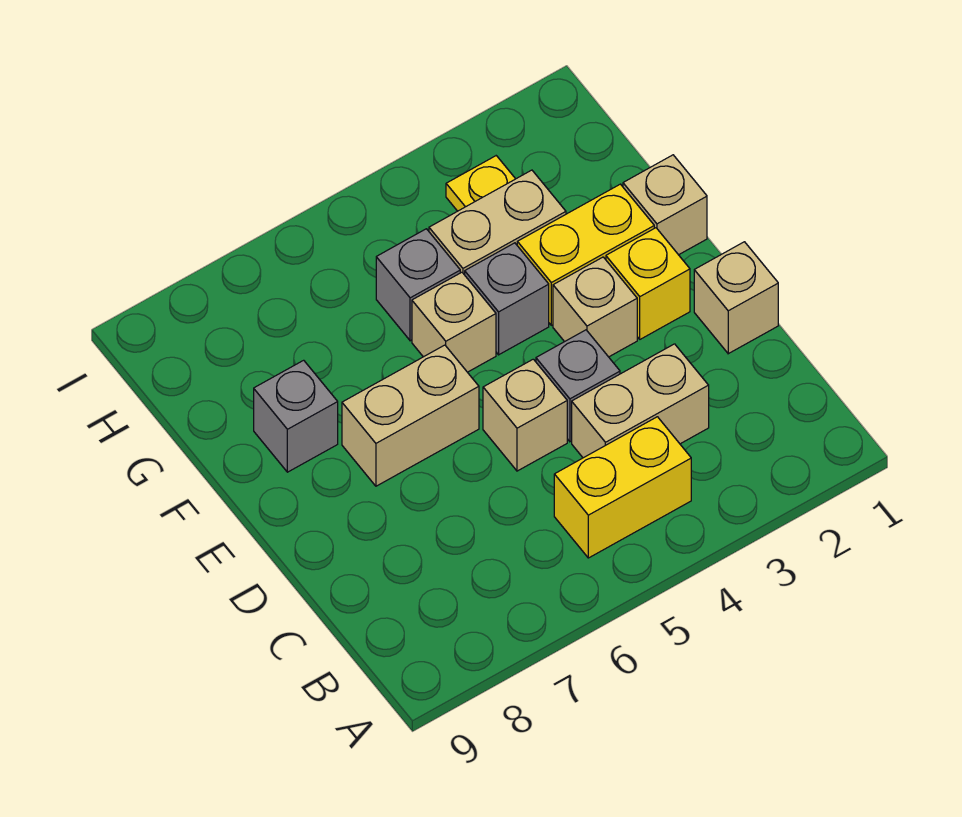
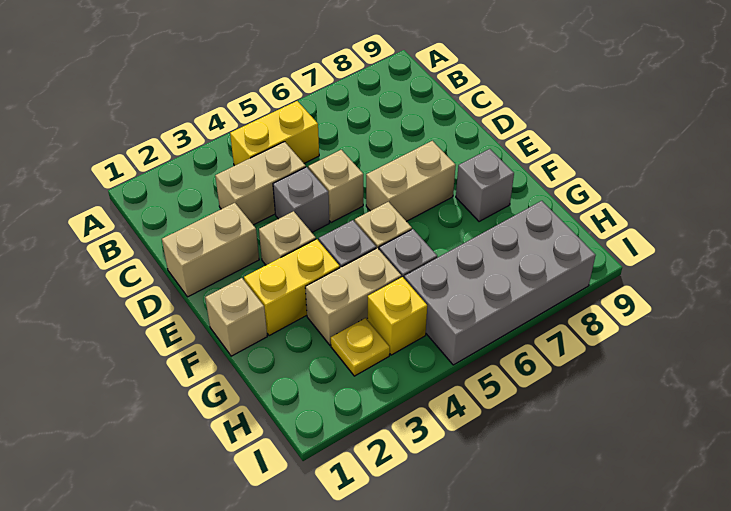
tan 1x1 brick [694,242,778,354] -> tan 1x2 brick [162,203,259,297]
yellow 1x1 brick [606,228,690,339] -> yellow 1x1 brick moved to [367,277,427,355]
none -> grey 2x4 brick [404,201,596,365]

